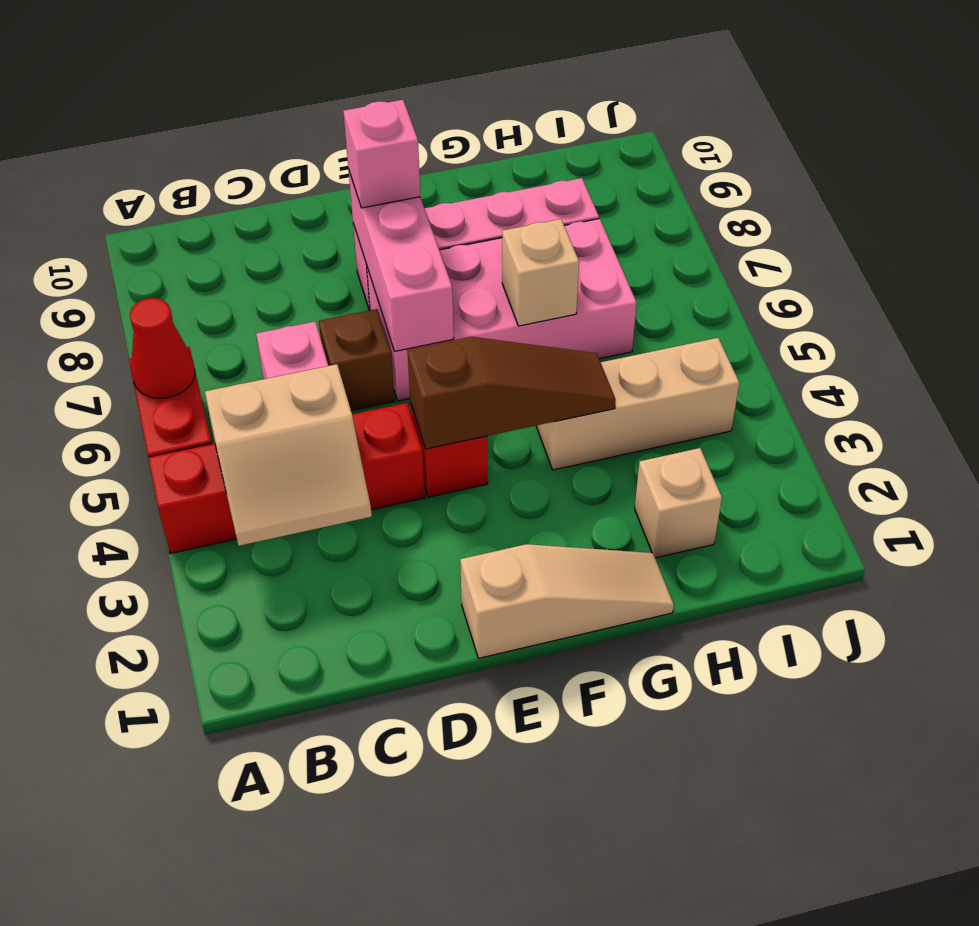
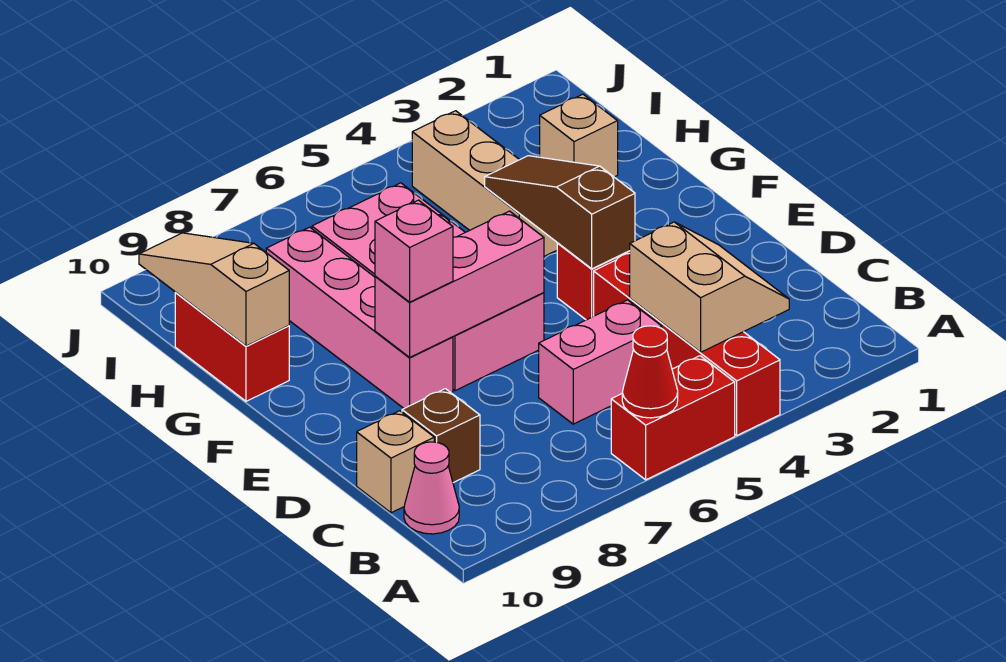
none -> pink 1x1 cone [404,442,459,534]
brown 1x1 brick [319,309,395,411] -> brown 1x1 brick moved to [402,389,480,483]
tan 1x3 slope [460,544,674,658] -> tan 1x3 slope moved to [139,233,289,346]
tan 1x1 brick [502,219,579,326] -> tan 1x1 brick moved to [357,411,434,513]
none -> red 1x2 brick [175,293,289,401]

